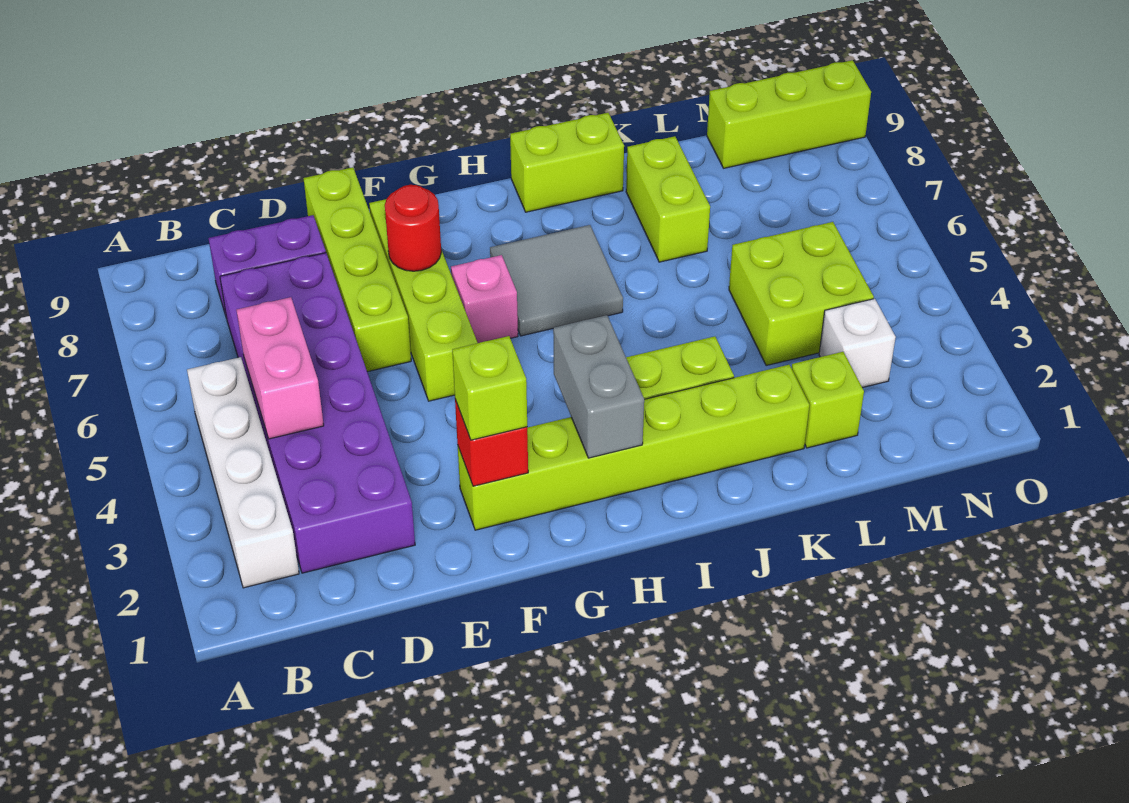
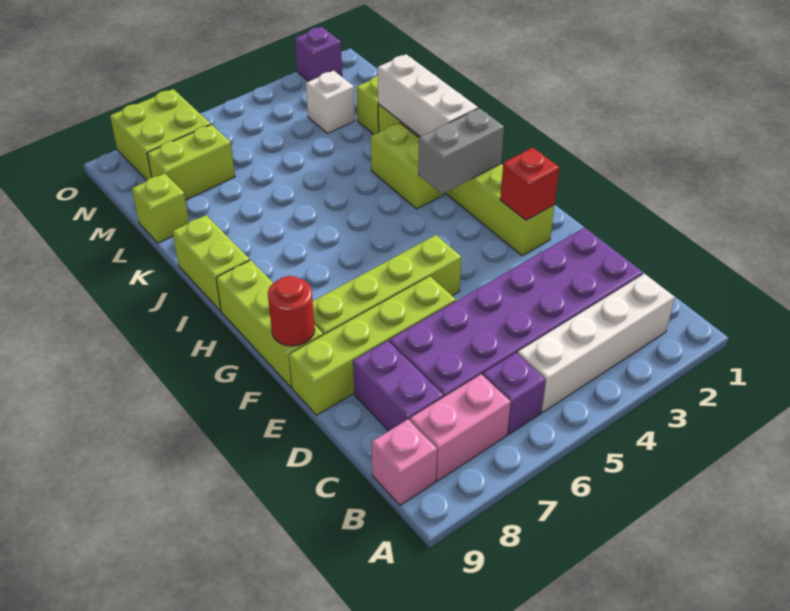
none -> purple 1x1 brick [483,353,546,434]
pink 1x2 brick [237,297,324,439] -> pink 1x2 brick moved to [410,374,511,481]
lime 1x1 brick [452,336,527,440] -> lime 1x1 brick moved to [132,173,189,243]
red 1x1 round brick [385,185,441,271] -> red 1x1 round brick moved to [268,276,315,346]
pink 1x1 brick [451,255,518,343] -> pink 1x1 brick moved to [372,419,437,505]
grey 2x2 tile [490,225,623,336] -> none
none -> white 1x3 brick [378,54,478,137]
lime 1x2 brick [626,136,710,262] -> lime 1x2 brick moved to [147,124,235,200]
lime 2x2 brick [729,222,874,366] -> lime 2x2 brick moved to [110,89,211,180]
lime 1x3 brick [707,60,871,168] -> lime 1x3 brick moved to [216,260,323,388]
none -> purple 1x1 brick [295,27,342,81]

